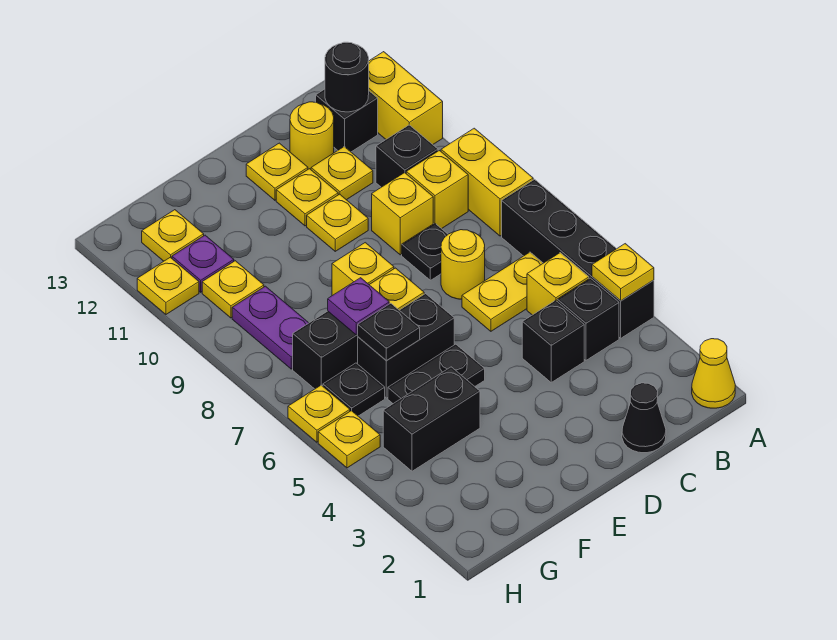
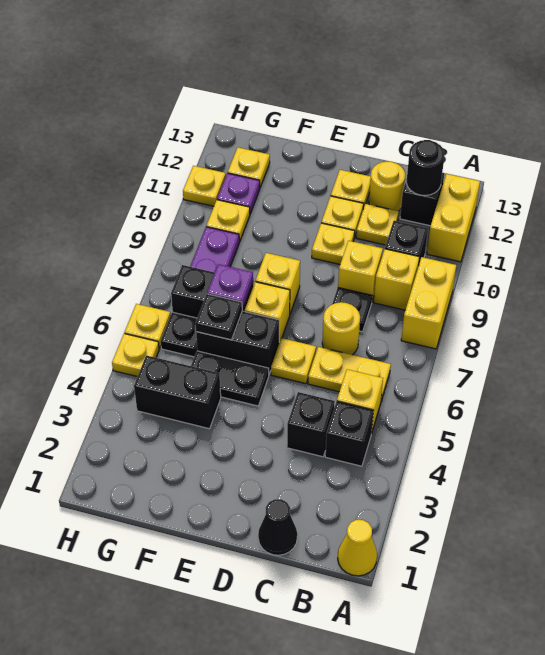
black 1x4 brick [502,179,654,338] -> none
yellow 1x1 plate [592,244,654,301] -> yellow 1x1 plate moved to [271,338,316,384]

